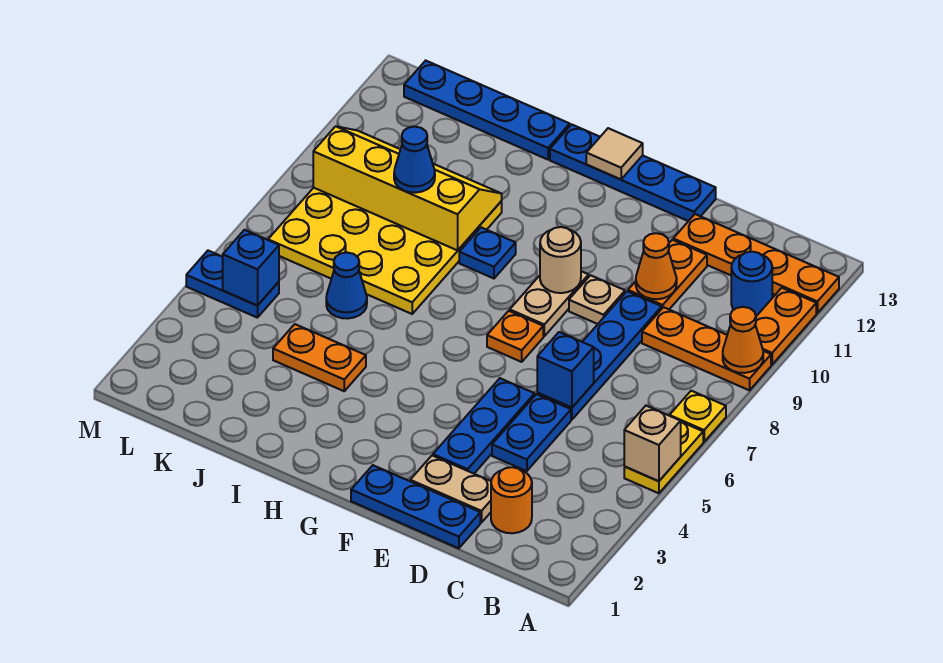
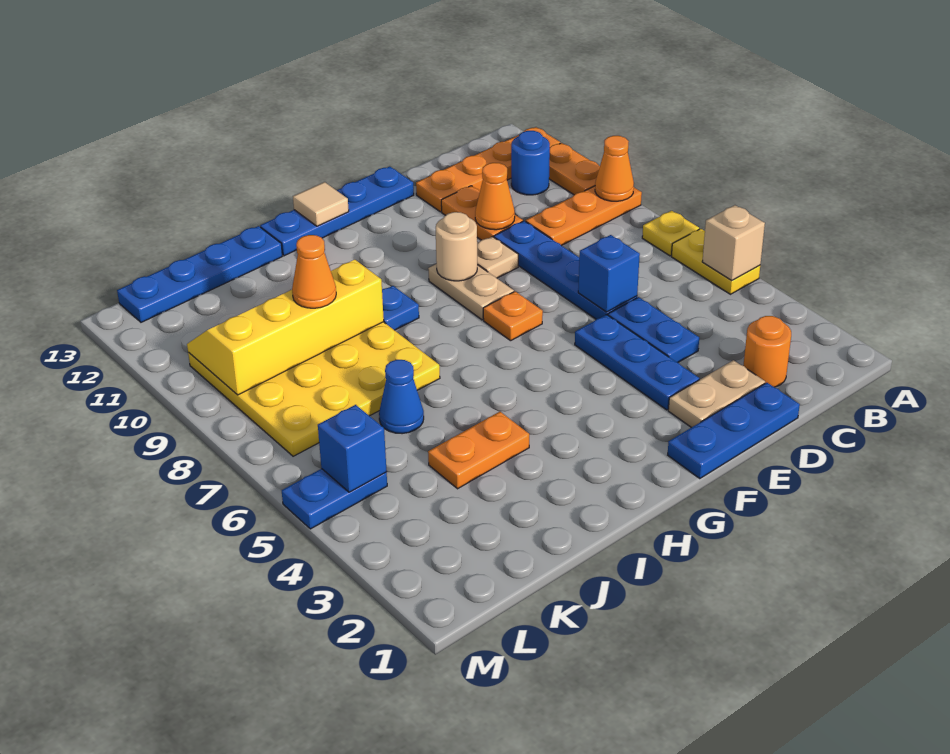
blue 1x1 cone [394,127,435,193] -> orange 1x1 cone [292,235,336,308]

